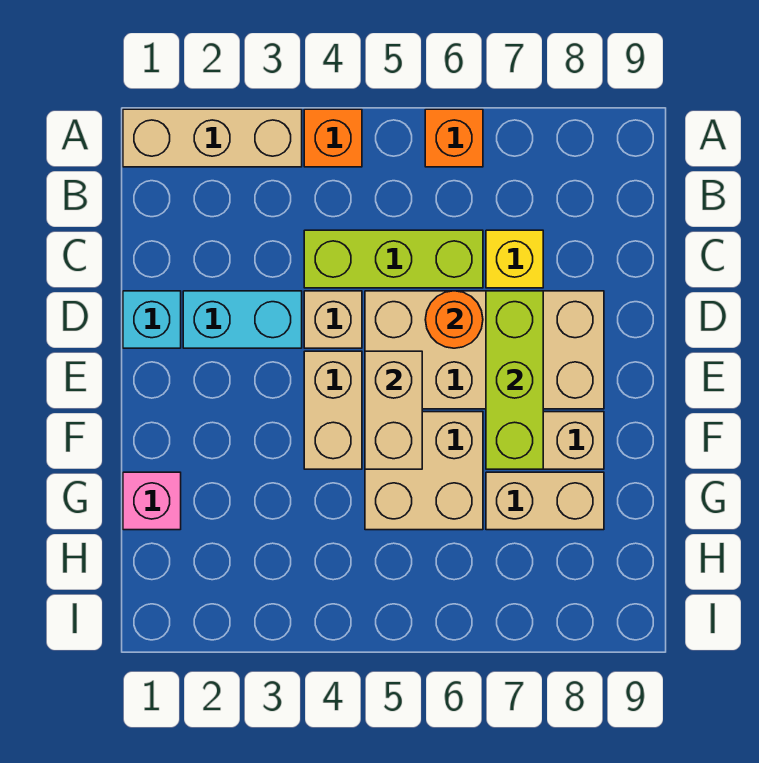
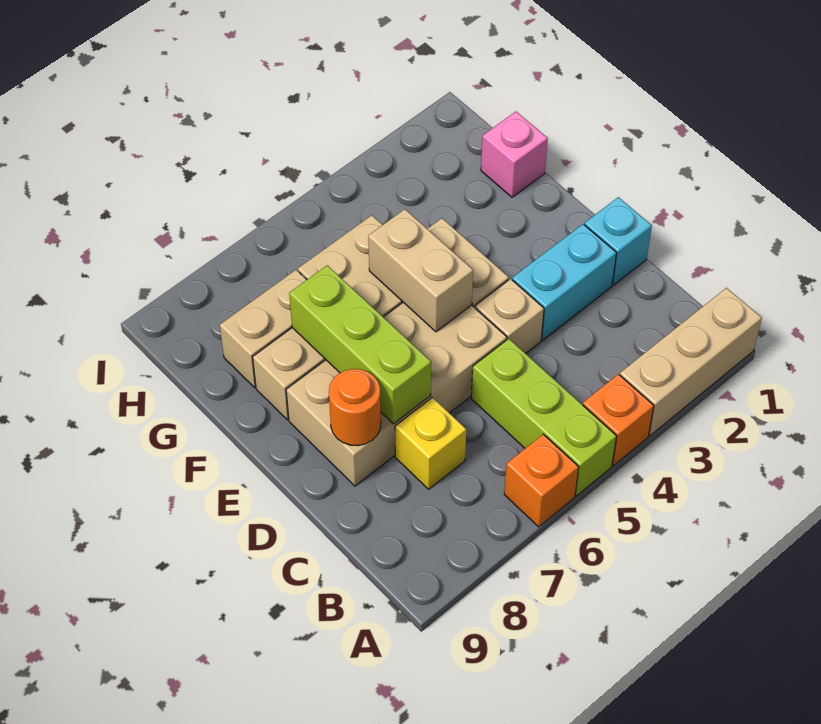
lime 1x3 brick [304,230,483,288] -> lime 1x3 brick turned to [471,339,617,496]
orange 1x1 round brick [425,291,483,348] -> orange 1x1 round brick moved to [329,369,381,446]

